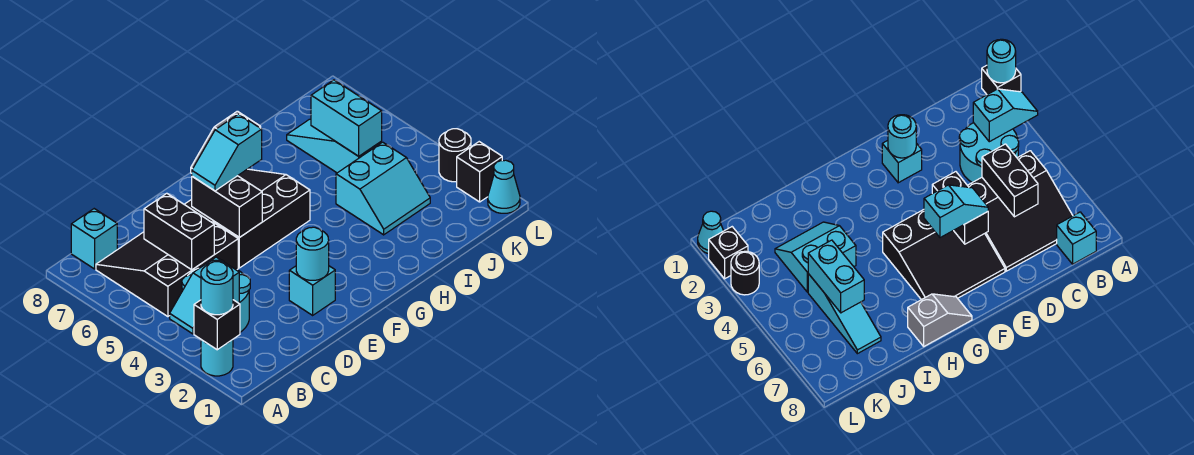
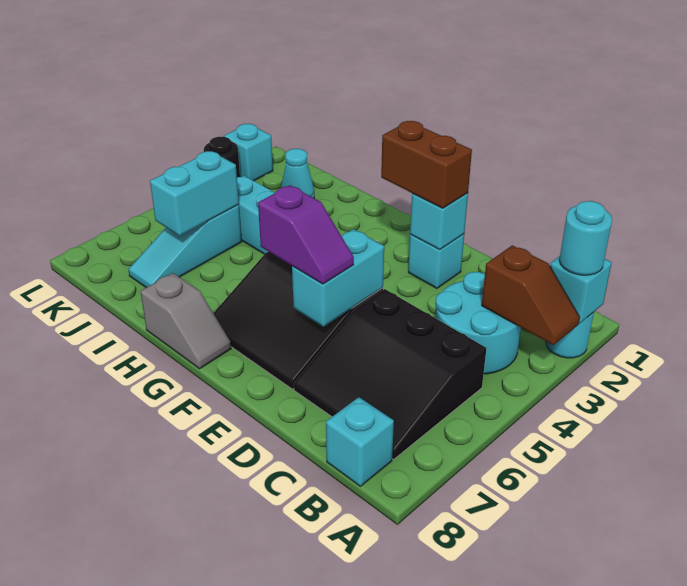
black 1x1 brick [194,300,240,350] -> cyan 1x1 brick [550,256,612,324]
cyan 1x2 slope [170,257,239,334] -> brown 1x2 slope [482,245,580,345]
black 1x2 brick [144,193,214,270] -> none
cyan 1x1 round brick [296,227,329,280] -> cyan 1x1 brick [410,193,468,250]
none -> brown 1x2 brick [381,121,472,208]
black 1x2 brick [192,176,262,238] -> cyan 1x2 brick [292,229,384,327]
cyan 1x2 slope [192,114,262,191] -> purple 1x2 slope [258,185,354,284]
cyan 1x1 cone [488,160,520,213] -> cyan 1x1 cone moved to [281,149,314,198]
black 1x1 brick [457,142,502,202] -> cyan 1x1 brick [224,124,273,181]

